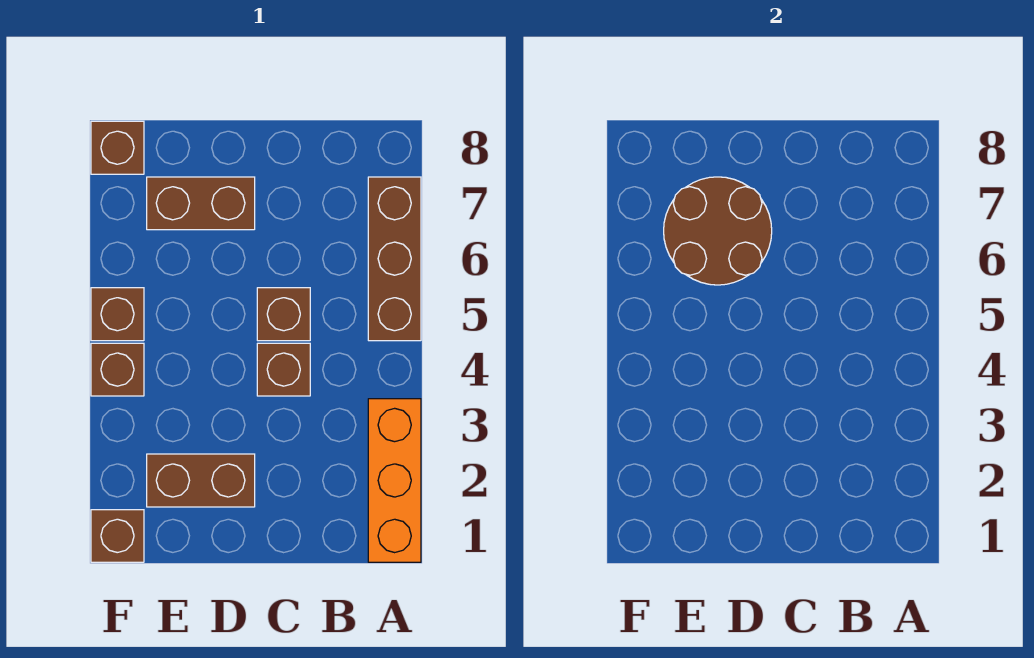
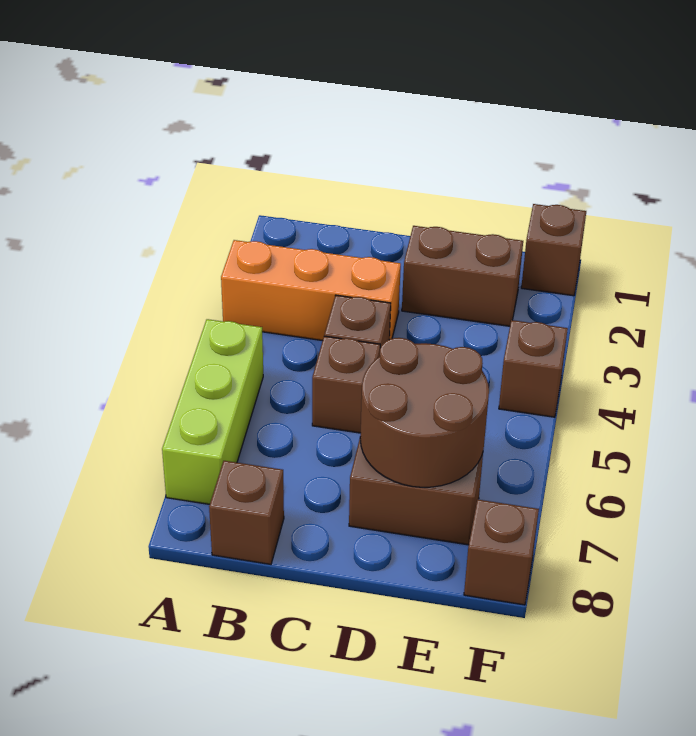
orange 1x3 brick [368,399,421,562] -> orange 1x3 brick turned to [221,240,401,341]
brown 1x3 brick [368,177,421,341] -> lime 1x3 brick [162,319,263,504]
brown 1x1 brick [91,288,144,341] -> brown 1x1 brick moved to [209,461,284,564]

